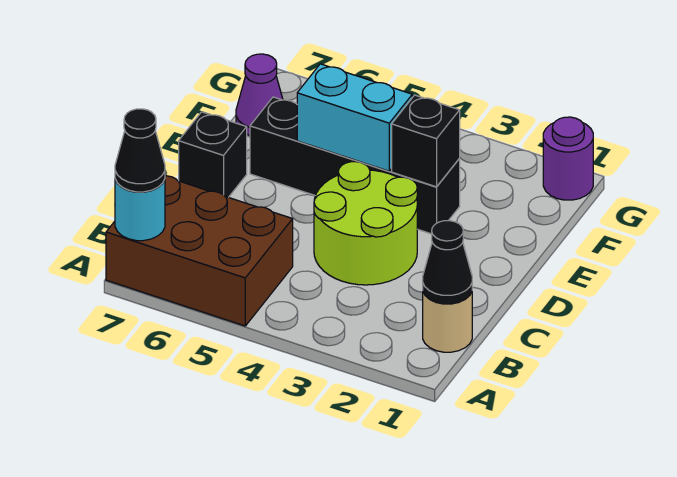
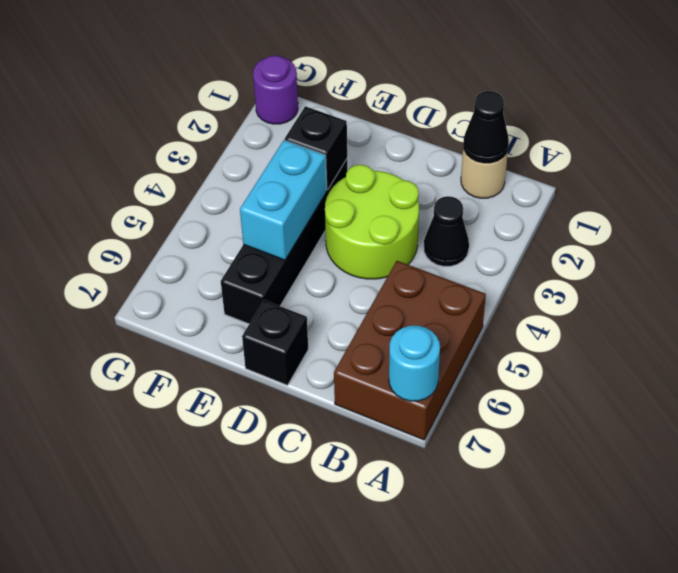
black 1x1 cone [115,109,165,192] -> black 1x1 cone moved to [424,196,469,266]
purple 1x1 cone [236,54,283,136] -> none

